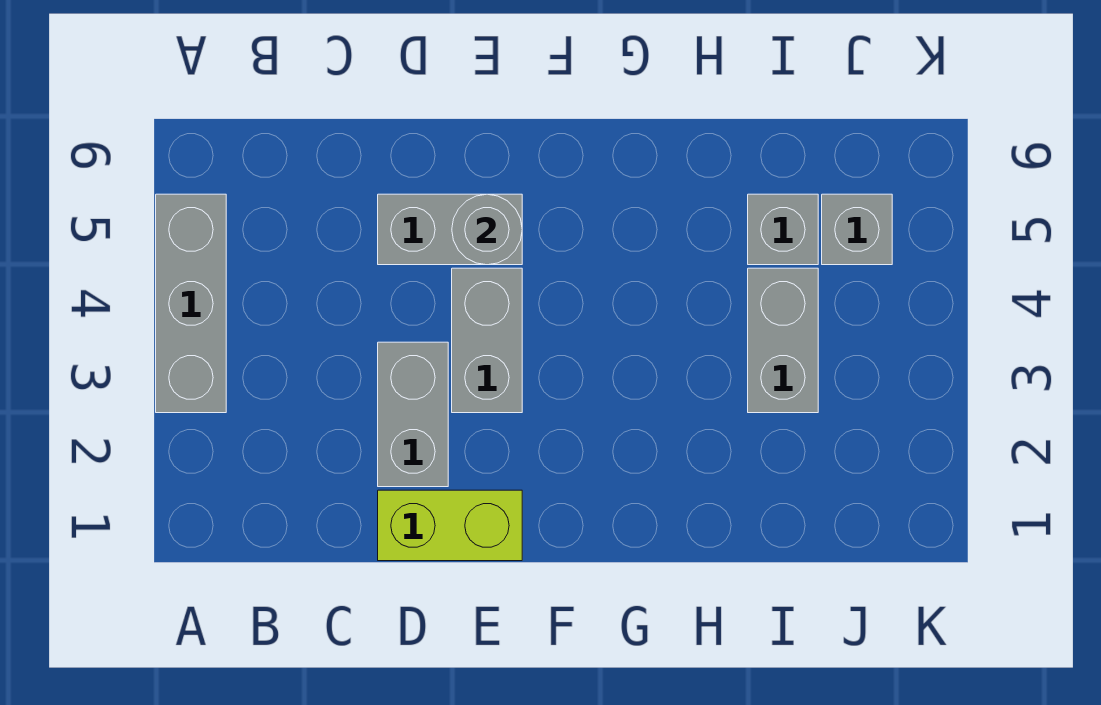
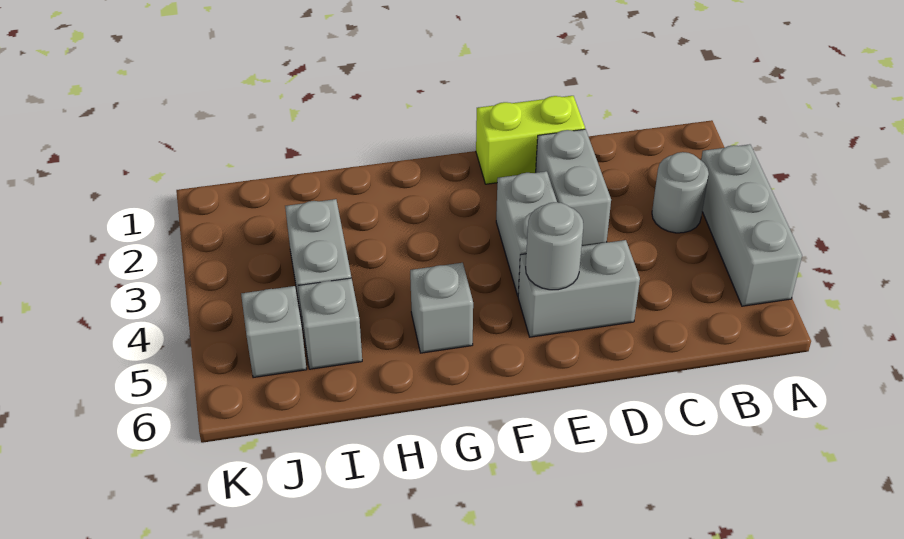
none -> grey 1x1 round brick [652,152,709,233]
none -> grey 1x1 brick [410,263,473,353]

